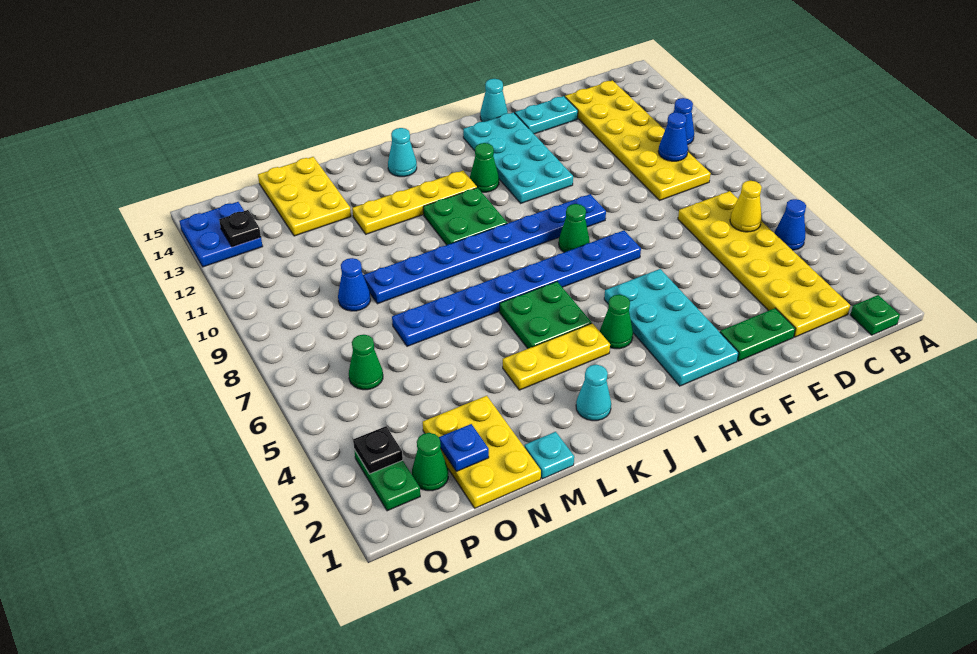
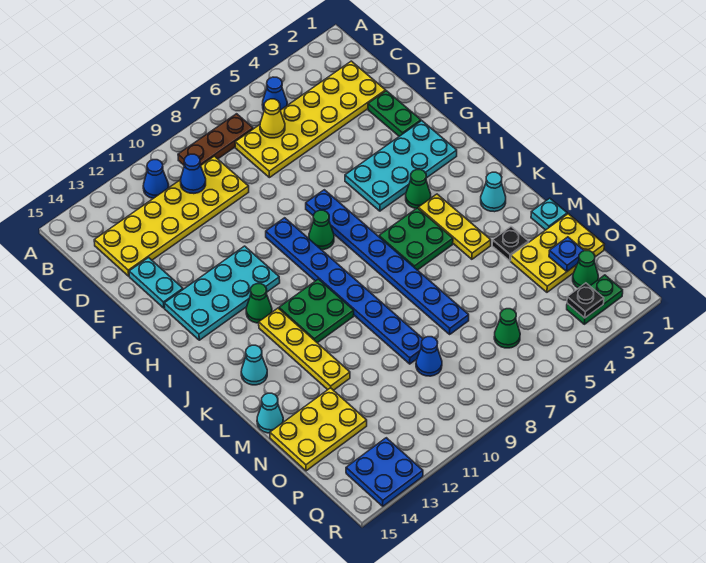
green 1x1 plate [850,295,900,335] -> none
none -> brown 1x3 plate [178,114,253,166]
cyan 1x1 cone [480,79,508,122] -> cyan 1x1 cone moved to [257,393,283,433]
black 1x1 plate [219,210,261,247] -> black 1x1 plate moved to [492,227,529,261]

